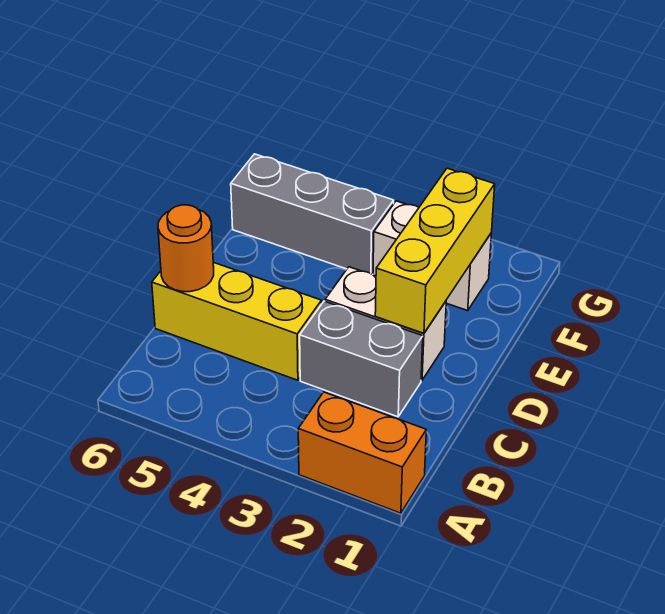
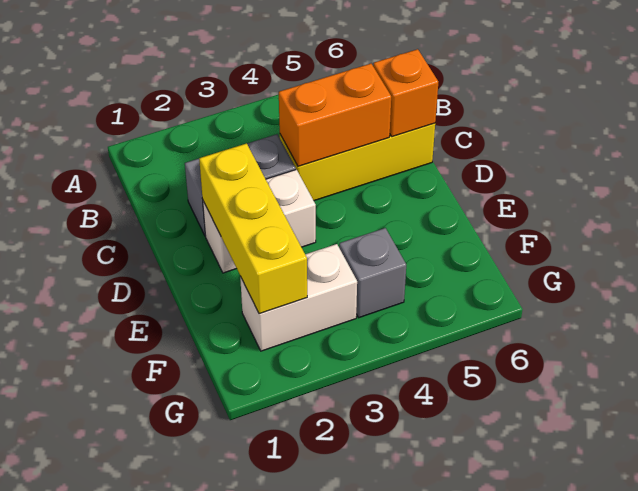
orange 1x2 brick [298,392,426,513] -> orange 1x2 brick moved to [279,64,391,166]
orange 1x1 round brick [158,205,214,292] -> orange 1x1 brick [373,49,438,137]
grey 1x3 brick [231,154,394,275] -> grey 1x1 brick [339,228,406,318]

